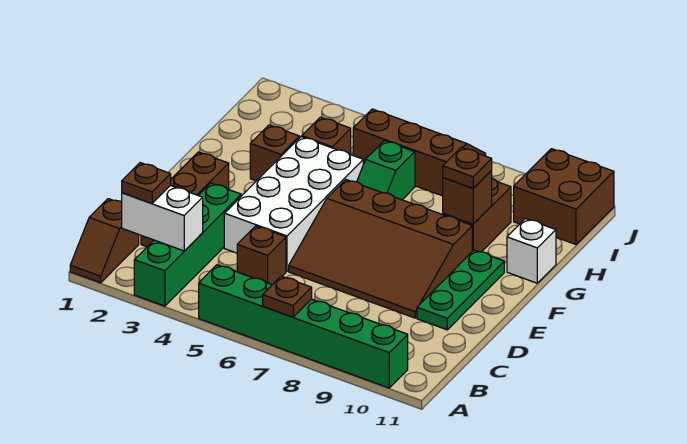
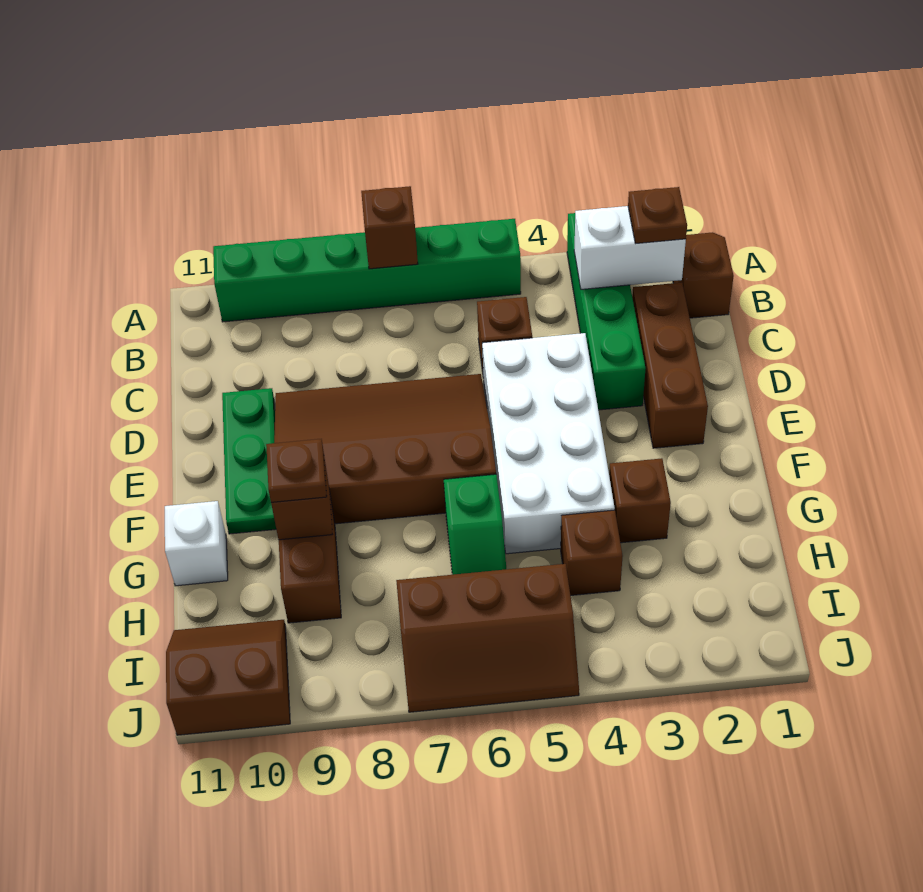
brown 1x1 plate [263,276,312,317] -> brown 1x1 brick [361,186,418,269]
green 1x2 slope [357,141,415,200] -> green 1x2 slope turned to [444,474,506,575]
brown 2x2 brick [514,149,614,244] -> brown 2x2 slope [166,620,290,735]

